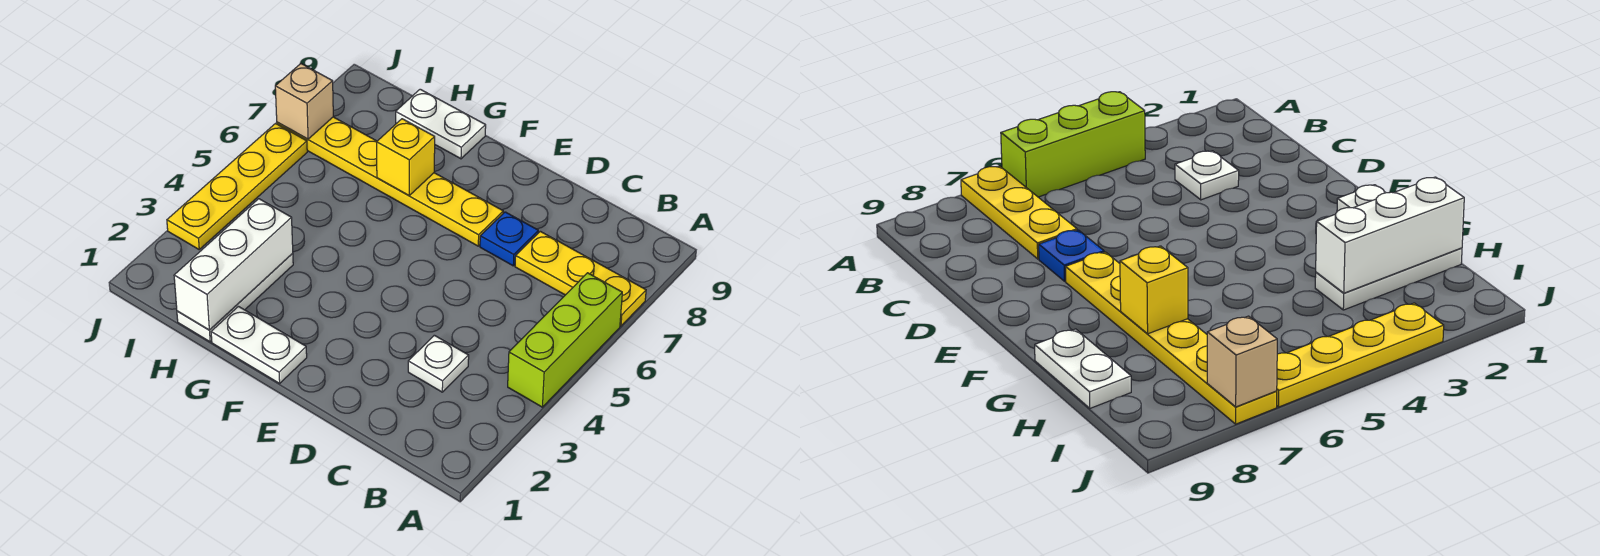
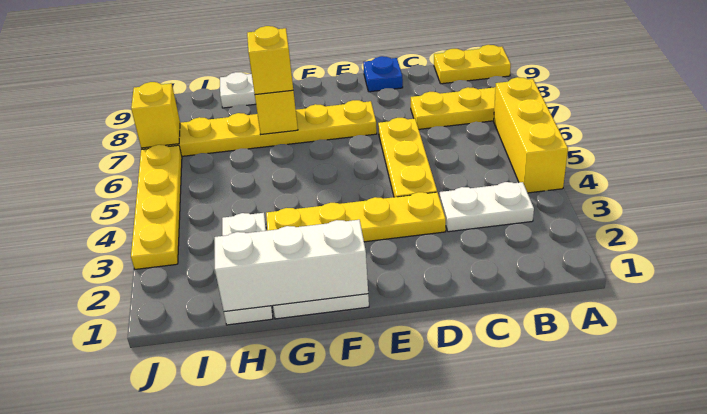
lime 1x3 brick [508,273,622,407] -> yellow 1x3 brick [494,77,568,193]
none -> yellow 1x2 plate [434,45,511,84]
white 1x1 plate [408,335,469,392] -> white 1x2 plate [440,182,534,232]
none -> yellow 1x4 plate [266,192,446,242]
none -> yellow 1x3 plate [378,118,437,197]
blue 1x1 plate [480,212,538,266] -> blue 1x1 plate moved to [363,56,403,92]
none -> yellow 1x1 brick [247,26,293,95]
white 1x3 brick [174,199,293,330] -> white 1x3 brick turned to [215,220,368,312]
tan 1x1 brick [275,64,333,139] -> yellow 1x1 brick [131,82,180,148]

